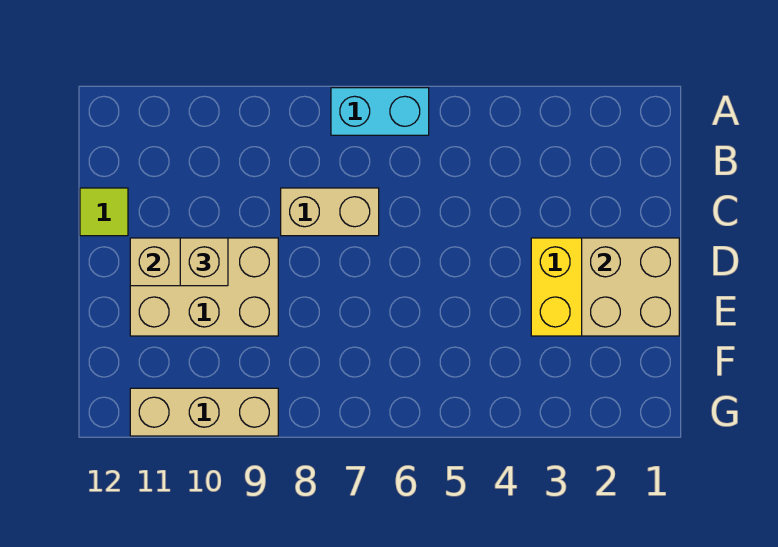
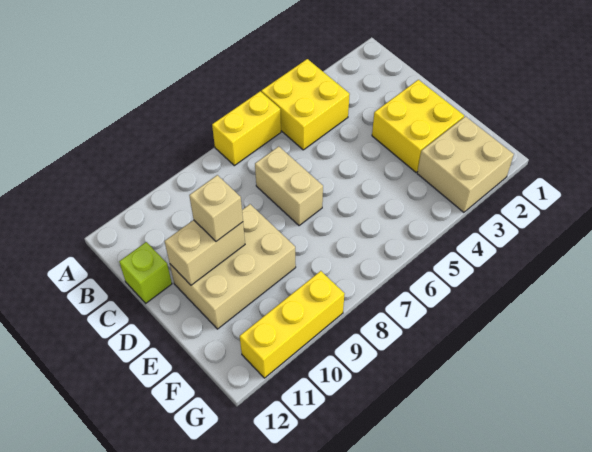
none -> yellow 2x2 brick [261,59,350,150]
cyan 1x2 brick [331,88,429,135] -> yellow 1x2 brick [212,91,281,166]
tan 1x2 brick [281,188,379,236] -> tan 1x2 brick turned to [255,146,323,226]
lime 1x1 tile [80,188,128,236] -> lime 1x1 brick [119,242,172,303]
tan 2x2 brick [582,238,679,336] -> tan 2x2 brick moved to [417,116,514,212]
tan 1x3 brick [130,388,278,436] -> yellow 1x3 brick [240,271,344,378]

